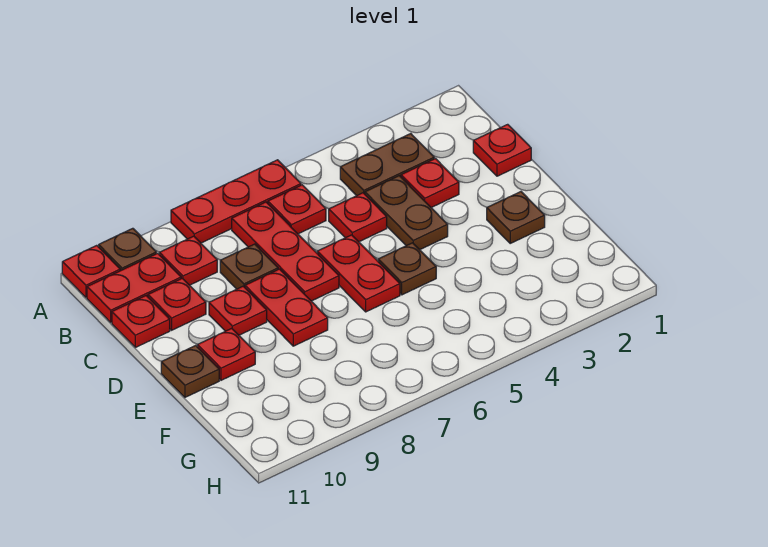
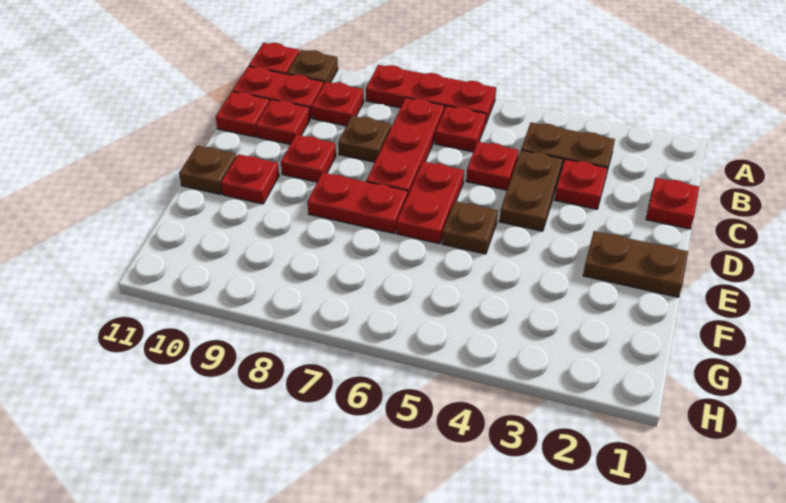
red 1x2 plate [245,269,328,346] -> red 1x2 plate turned to [307,173,408,233]
brown 1x1 plate [487,192,545,243] -> brown 1x2 plate [583,231,688,297]

